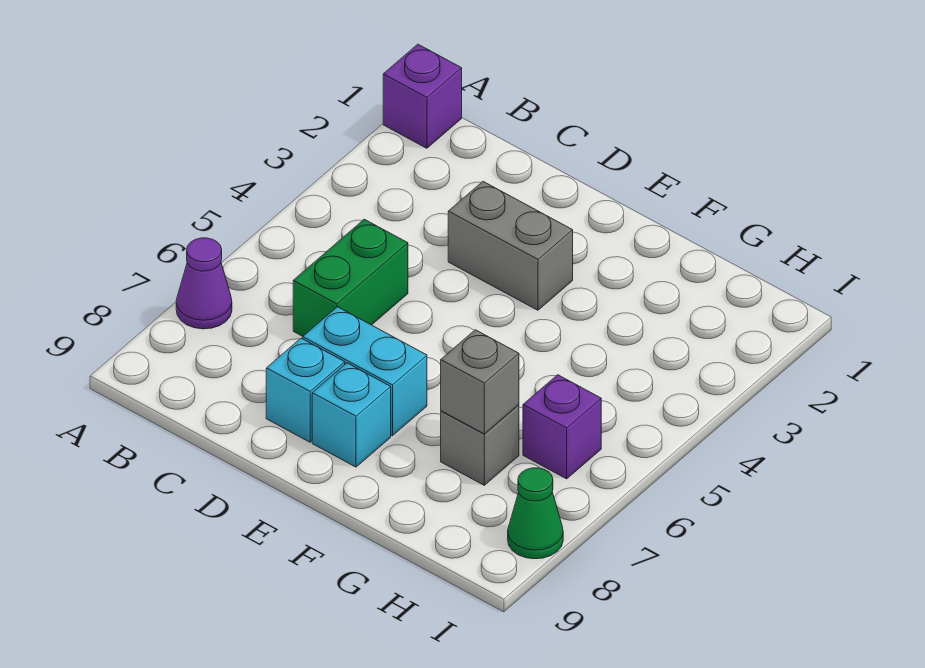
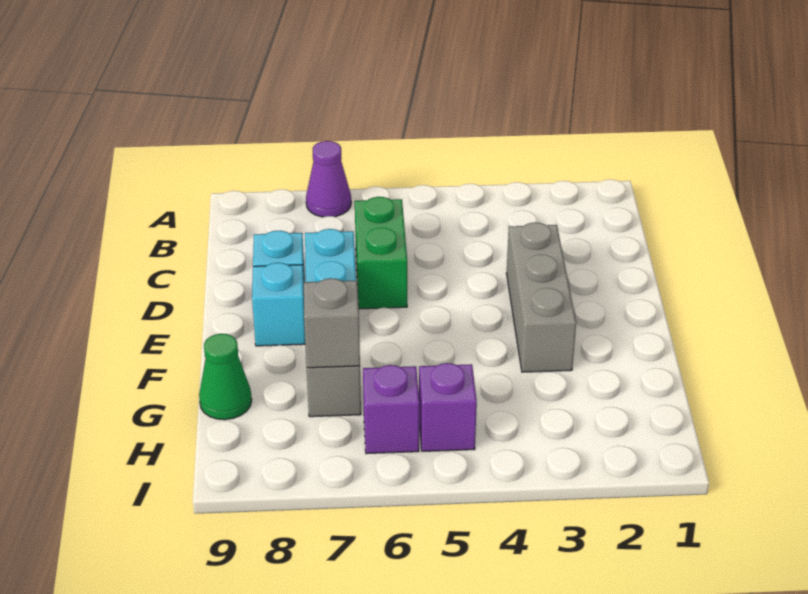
purple 1x1 brick [383,44,462,148] -> purple 1x1 brick moved to [419,363,477,451]
green 1x2 brick [293,219,408,336] -> green 1x2 brick turned to [355,197,407,309]
grey 1x2 brick [448,182,573,310] -> grey 1x3 brick [506,223,576,372]
green 1x1 cone [508,468,563,559] -> green 1x1 cone moved to [199,334,252,420]

